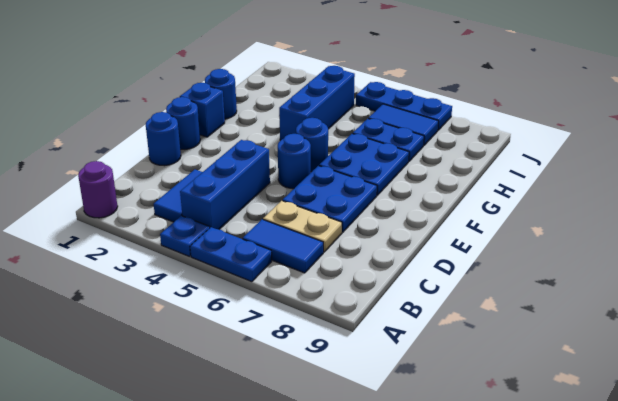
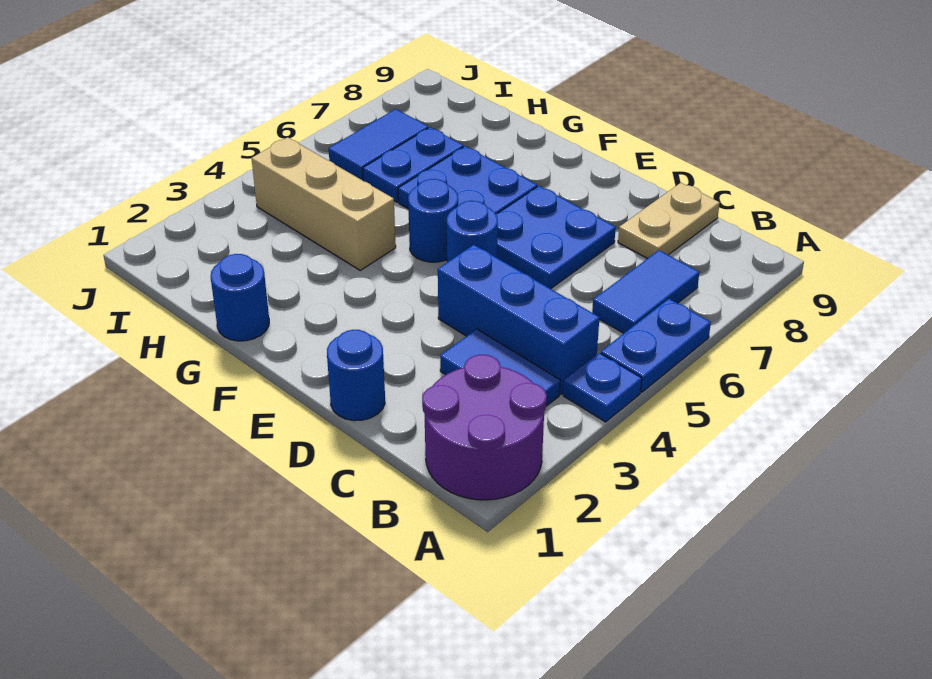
purple 1x1 round brick [78,161,118,218] -> purple 2x2 round brick [422,355,547,500]
tan 1x2 plate [263,201,342,252] -> tan 1x2 plate moved to [618,183,720,259]
blue 1x1 round brick [166,97,200,149] -> none
blue 1x1 brick [180,83,225,137] -> none
blue 1x3 brick [279,66,355,140] -> tan 1x3 brick [252,137,396,270]
blue 1x3 plate [356,82,452,130] -> none

